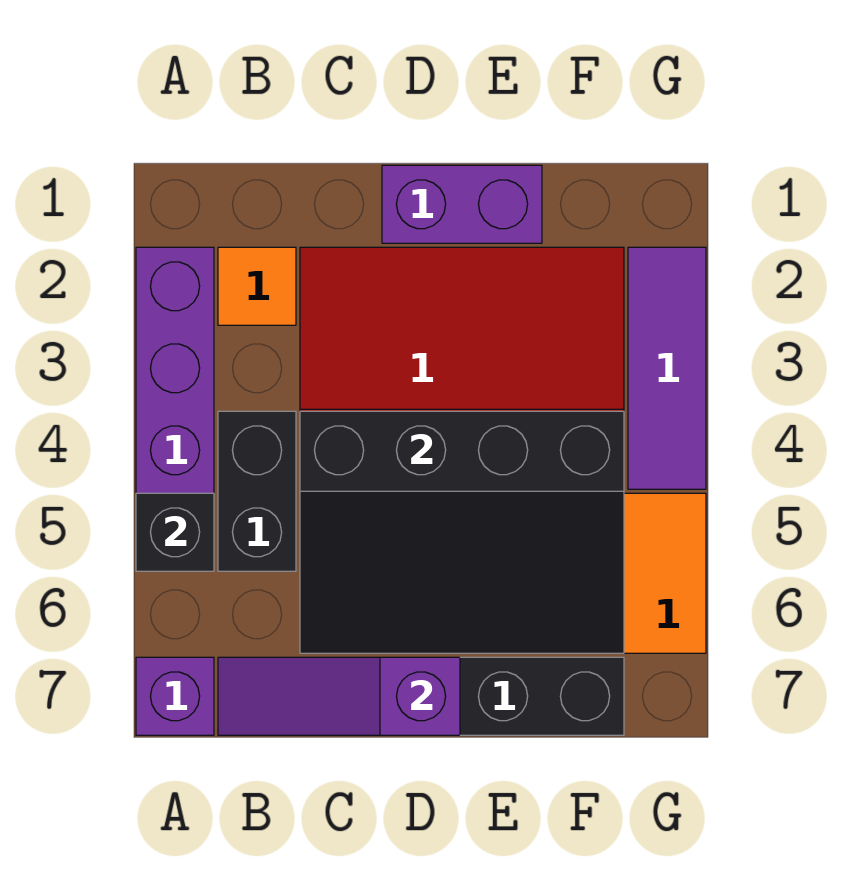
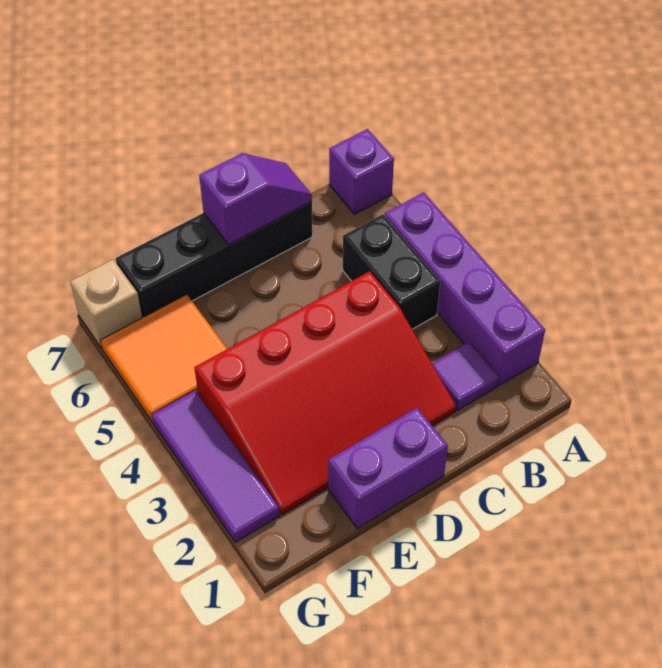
black 1x1 brick [136,493,214,571] -> none
orange 1x1 tile [218,247,296,325] -> purple 1x1 tile [432,342,499,410]
purple 1x3 slope [218,657,460,735] -> purple 1x2 slope [199,153,312,244]
black 3x4 slope [300,411,624,653] -> none
none -> tan 1x1 brick [70,260,142,348]

